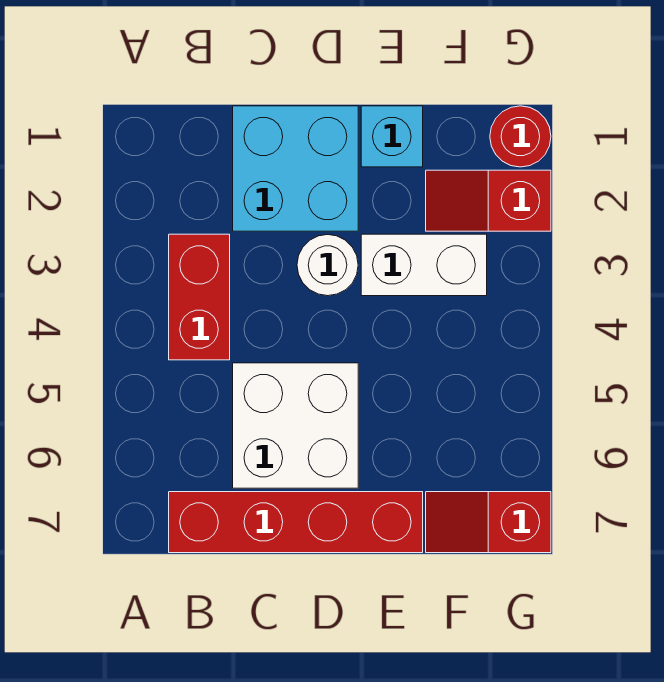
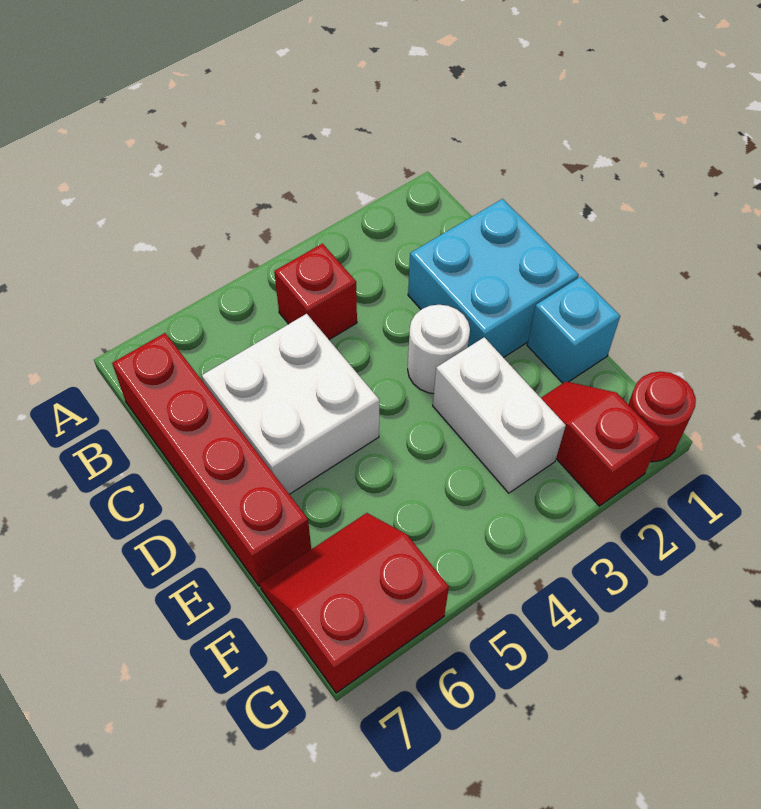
red 1x2 brick [169,234,230,360] -> red 1x1 brick [274,244,357,340]
red 1x2 slope [426,492,551,553] -> red 2x2 slope [260,513,449,693]

